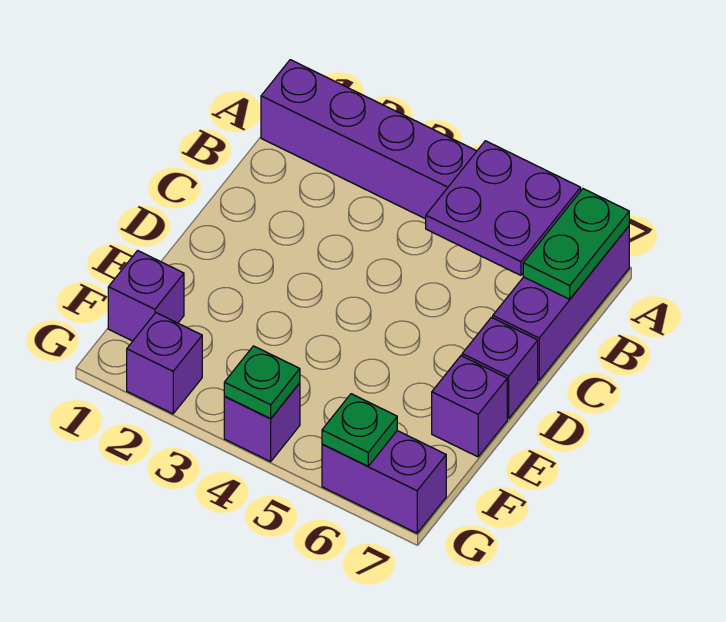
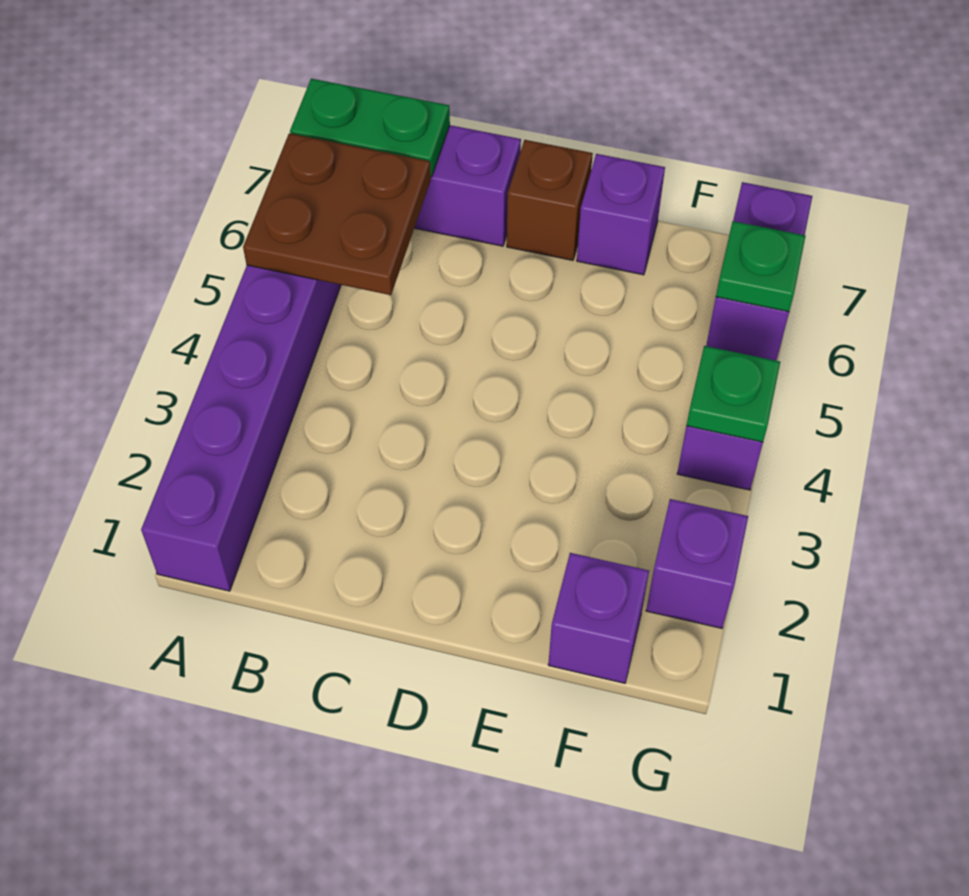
purple 2x2 plate [426,141,581,275] -> brown 2x2 plate [243,133,431,295]
purple 1x1 brick [462,317,538,419] -> brown 1x1 brick [507,140,593,260]

